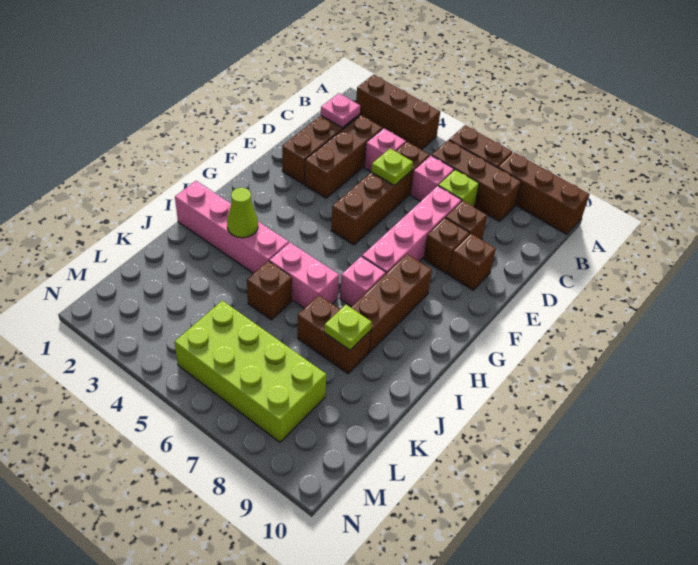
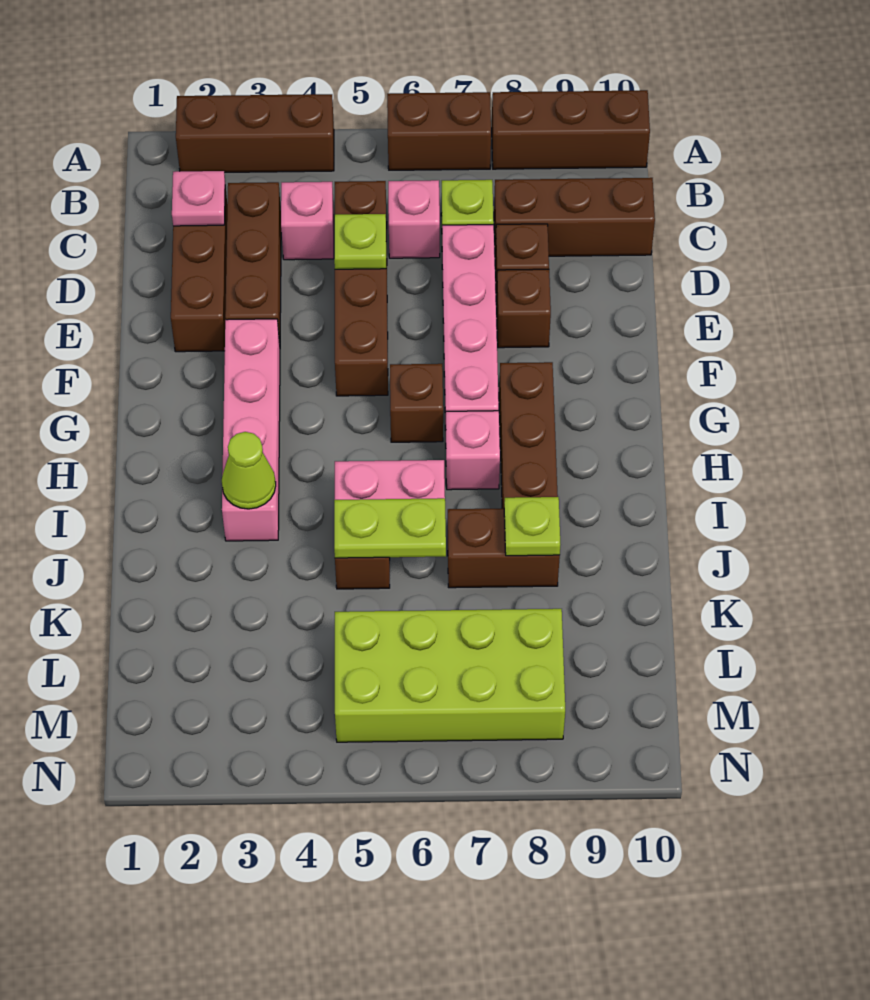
brown 1x3 brick [432,140,521,222] -> brown 1x3 brick moved to [494,178,655,256]
brown 1x1 brick [449,234,496,290] -> brown 1x1 brick moved to [390,364,443,442]
pink 1x4 brick [175,181,289,274] -> pink 1x4 brick turned to [222,319,280,541]
none -> lime 1x2 plate [334,498,446,558]

